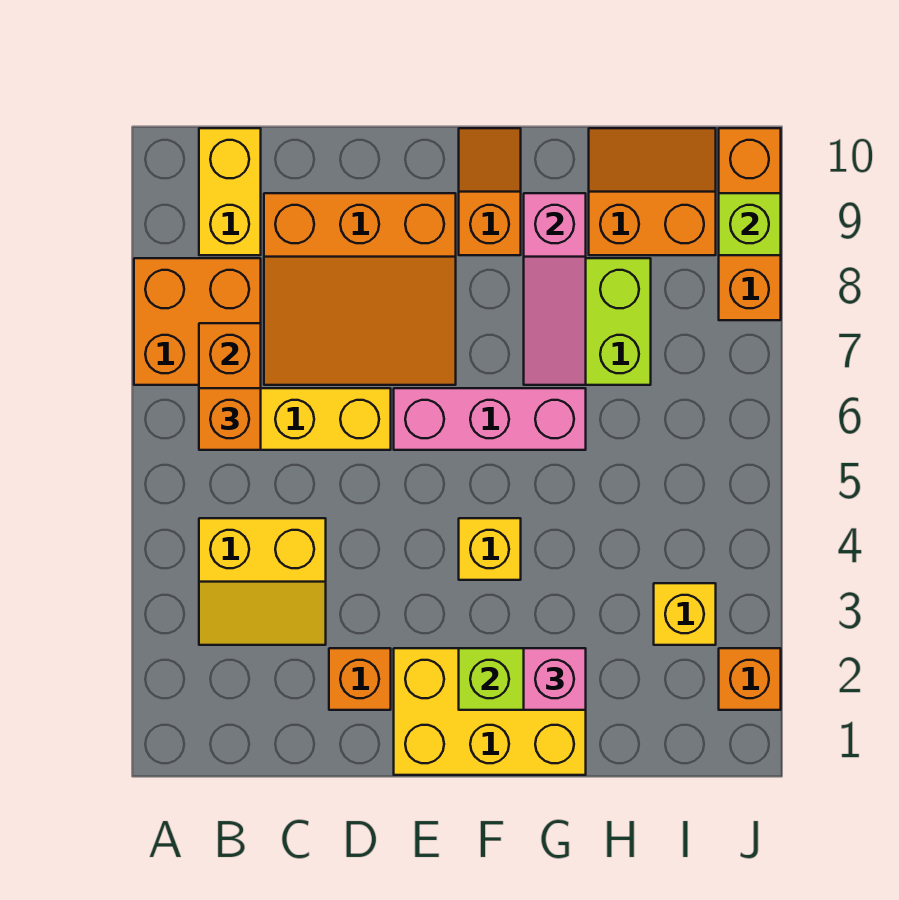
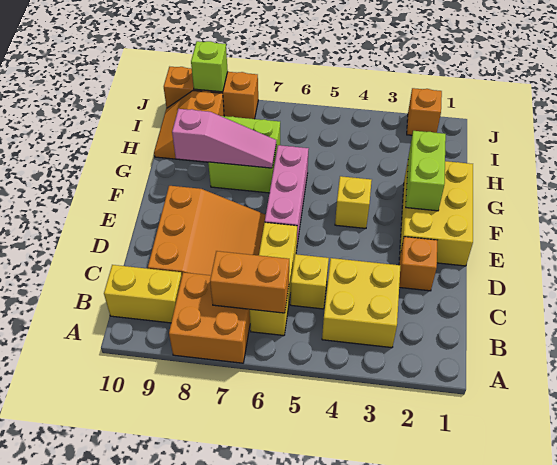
yellow 2x2 slope [199,518,326,645] -> yellow 2x2 brick [322,258,400,348]
orange 1x1 brick [199,388,261,450] -> none
orange 1x2 slope [459,128,521,255] -> none
pink 1x1 brick [524,648,586,710] -> none
yellow 1x1 brick [654,583,716,645] -> yellow 1x1 brick moved to [290,254,329,309]

